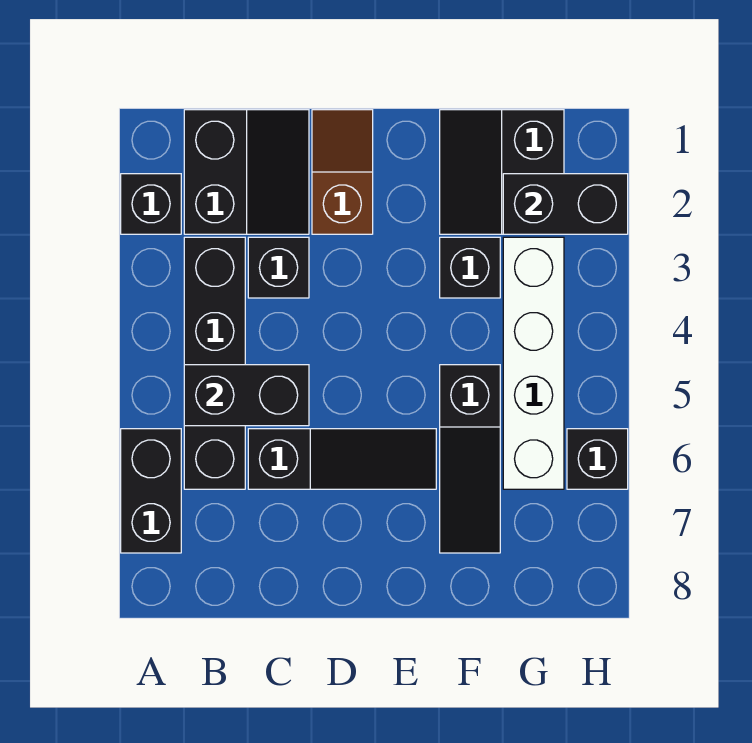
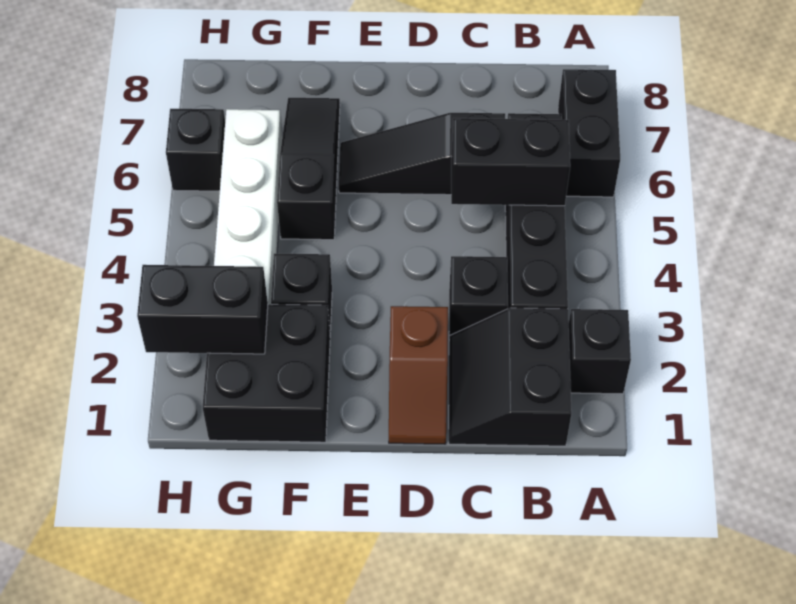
black 2x2 slope [440,110,564,234] -> black 2x2 brick [203,304,330,442]

